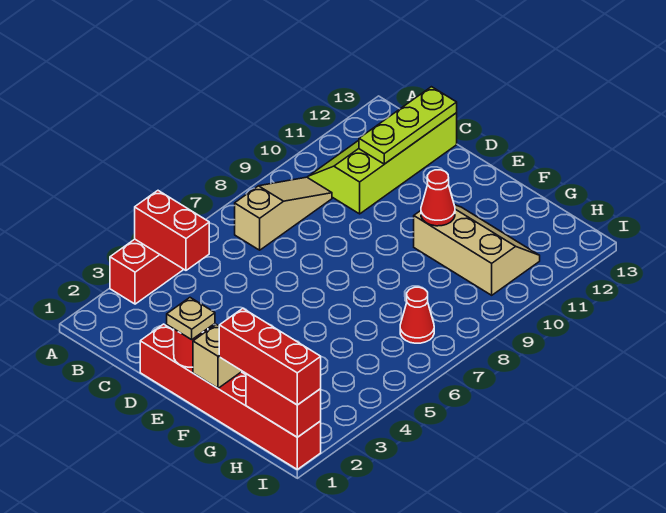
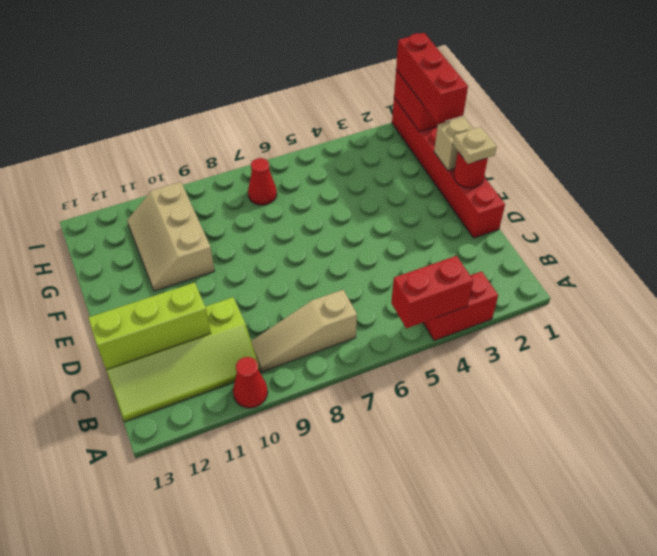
red 1x2 brick [135,191,209,270] -> red 1x2 brick turned to [391,256,473,328]
lime 1x3 plate [359,87,457,164] -> lime 1x3 brick [88,282,211,370]
red 1x1 cone [421,170,455,226] -> red 1x1 cone moved to [233,357,268,408]

